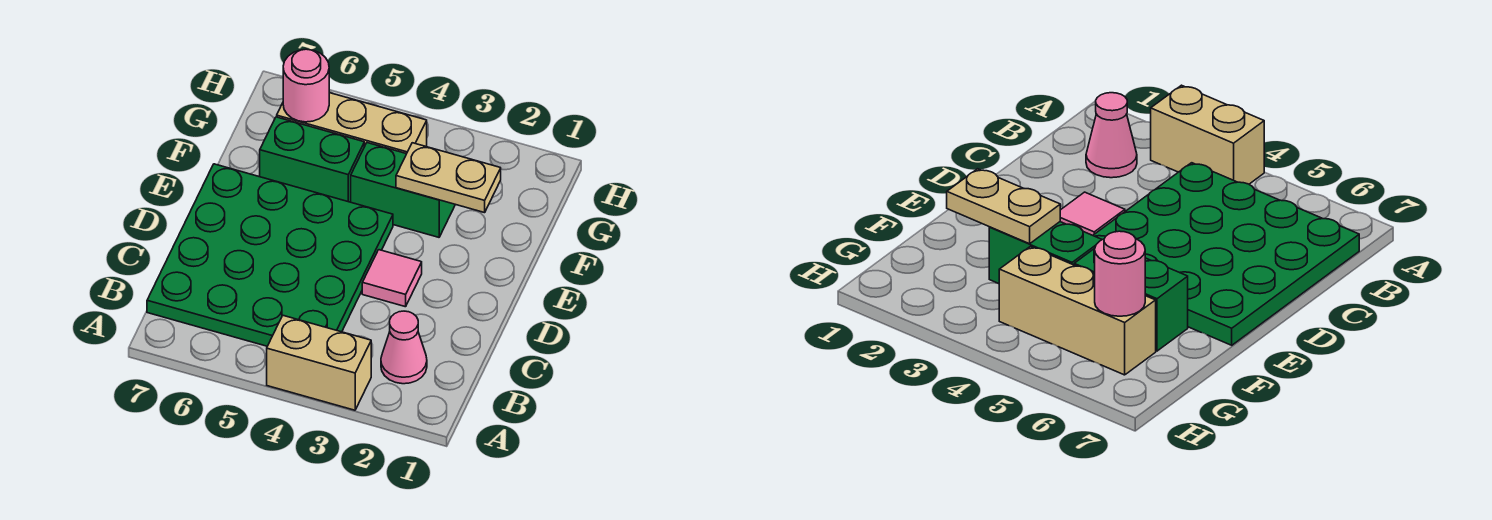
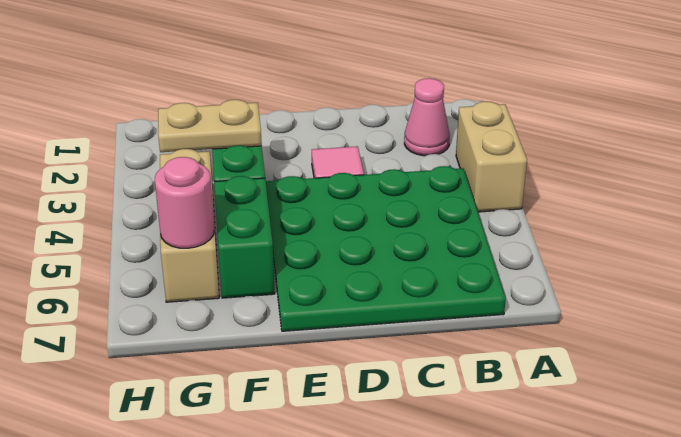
tan 1x2 plate [396,143,501,213] -> tan 1x2 plate turned to [158,100,262,152]

